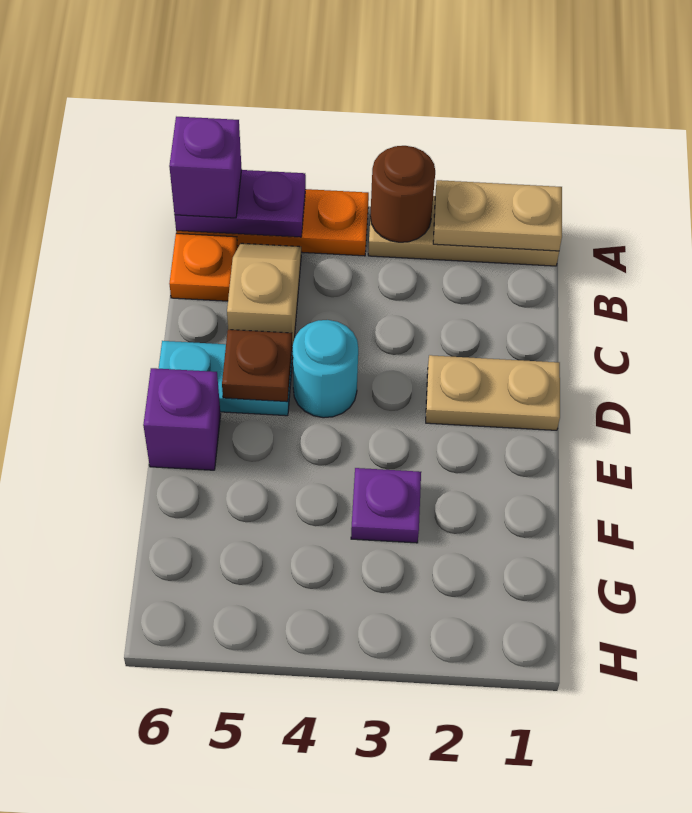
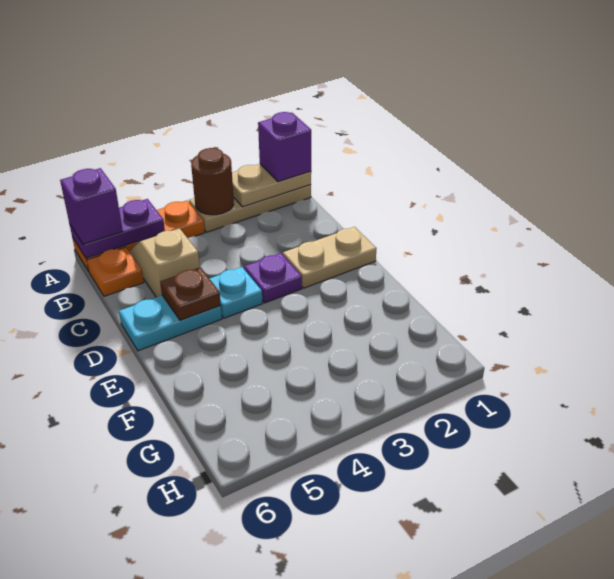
cyan 1x1 round brick [292,320,358,418] -> cyan 1x1 plate [209,267,263,318]
purple 1x1 brick [143,368,221,470] -> purple 1x1 brick moved to [258,112,311,182]
purple 1x1 plate [351,468,421,543] -> purple 1x1 plate moved to [244,253,302,303]

